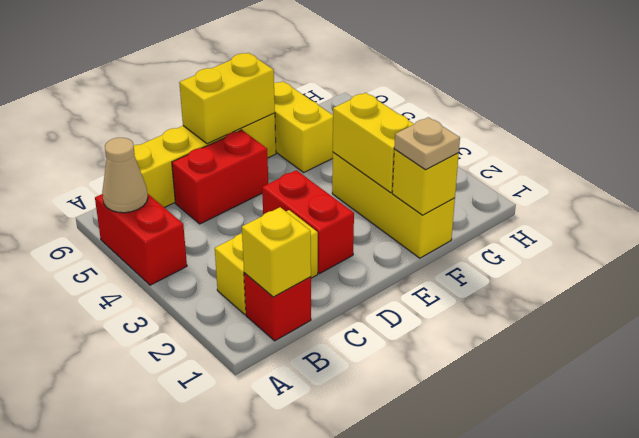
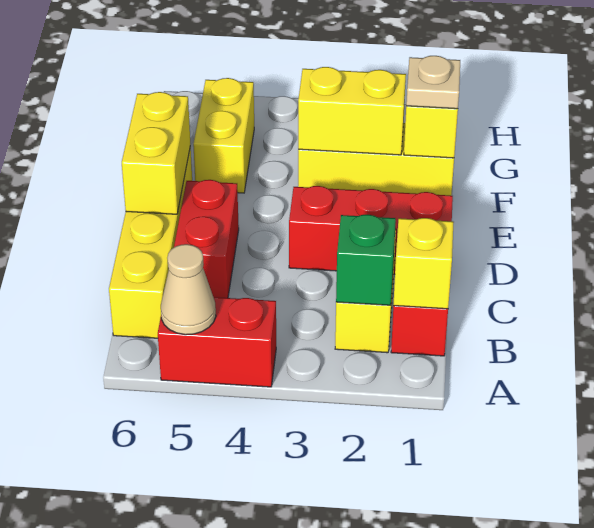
none -> green 1x1 brick [336,215,396,305]
red 1x2 brick [262,170,354,274] -> red 1x3 brick [289,186,453,274]
yellow 1x2 brick [274,81,333,172] -> yellow 1x2 brick turned to [193,78,254,193]

